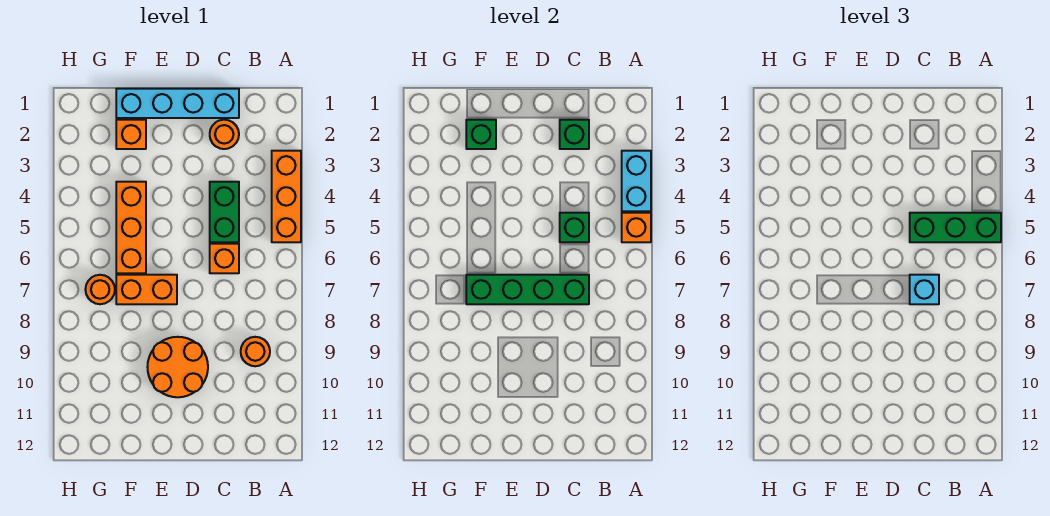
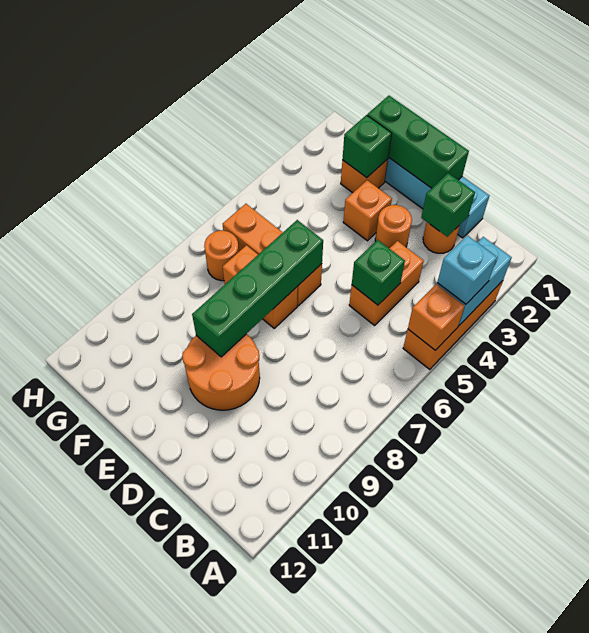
green 1x3 brick [910,213,1001,242] -> green 1x3 brick moved to [367,96,469,188]
orange 1x1 round brick [241,337,270,366] -> orange 1x1 round brick moved to [375,205,412,248]
green 1x2 brick [210,182,239,242] -> orange 1x2 brick [349,241,424,325]
orange 1x1 brick [210,244,239,273] -> orange 1x1 brick moved to [343,180,392,241]
green 1x4 brick [466,275,589,304] -> green 1x4 brick turned to [192,220,323,357]
cyan 1x1 brick [910,275,939,304] -> cyan 1x1 brick moved to [437,235,497,304]
orange 1x3 brick [116,182,146,273] -> orange 1x3 brick turned to [223,204,322,306]

